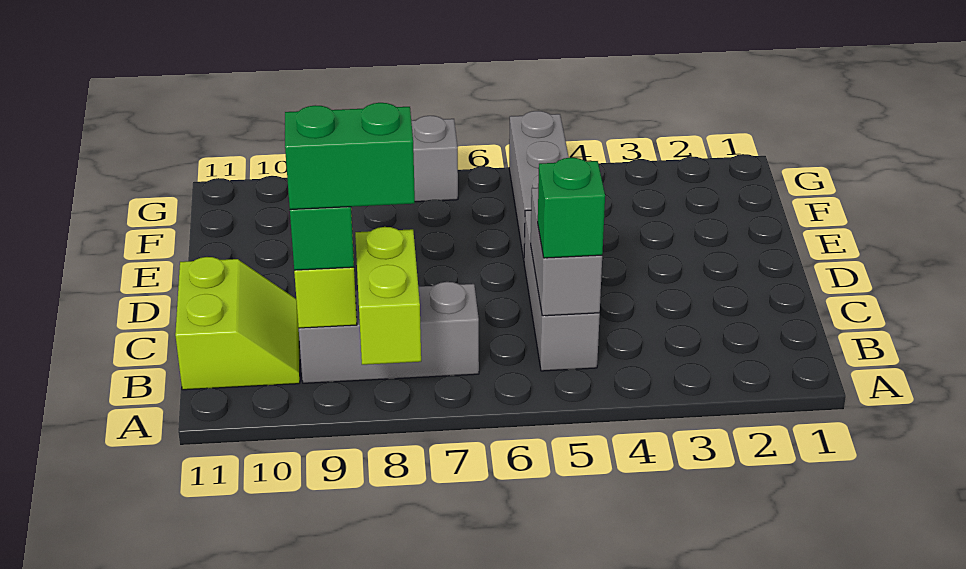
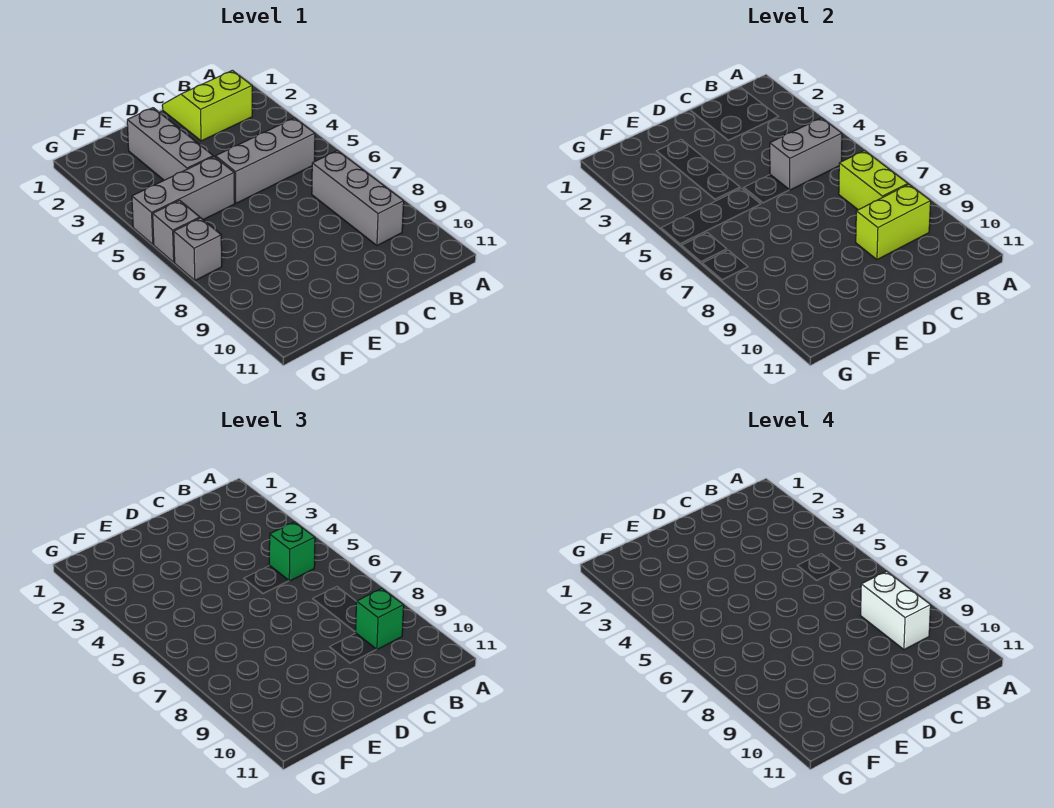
lime 1x2 brick [355,227,421,365] -> lime 1x2 brick turned to [839,151,908,210]
green 1x2 brick [285,103,415,209] -> white 1x2 brick [861,571,931,650]
lime 2x2 slope [175,257,300,390] -> lime 2x2 slope moved to [162,70,252,141]
none -> grey 1x3 brick [127,108,213,180]
none -> grey 1x1 brick [153,200,200,262]

